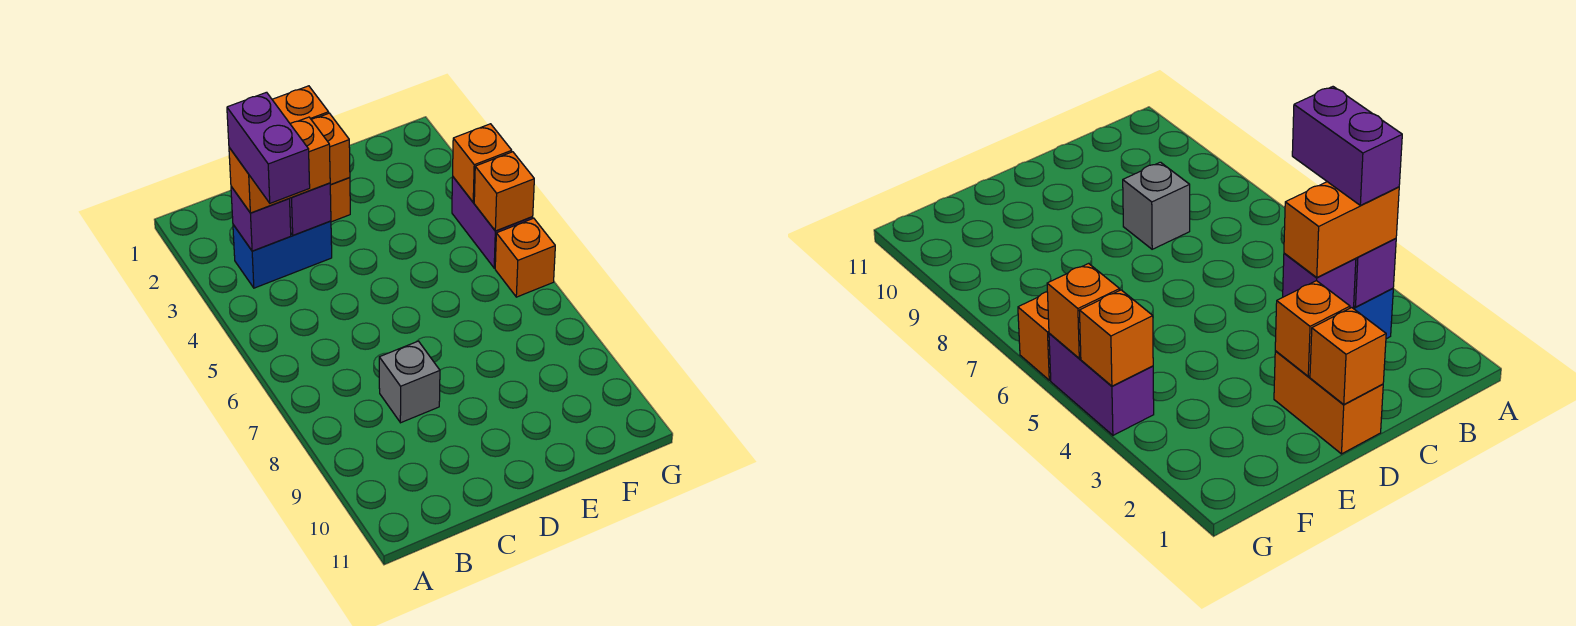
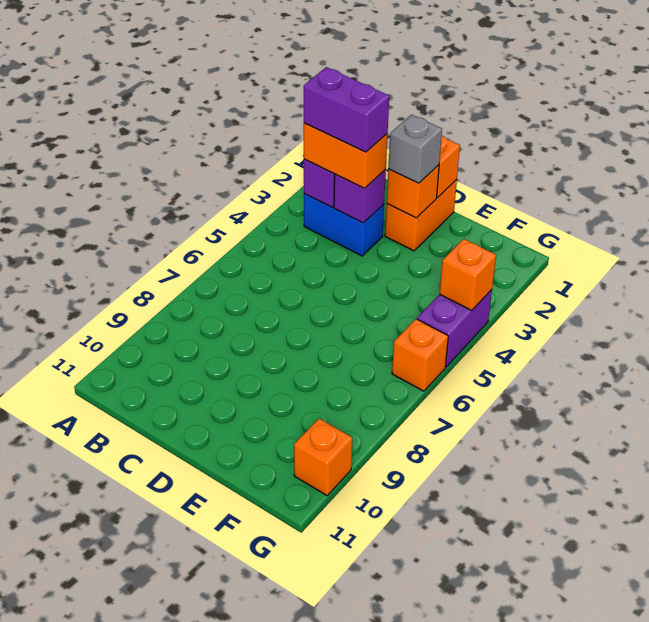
purple 1x2 brick [227,92,310,203] -> purple 1x2 brick turned to [304,67,389,152]
grey 1x1 brick [379,341,440,423] -> grey 1x1 brick moved to [388,115,442,183]
orange 1x1 brick [474,152,534,231] -> orange 1x1 brick moved to [294,419,352,495]

